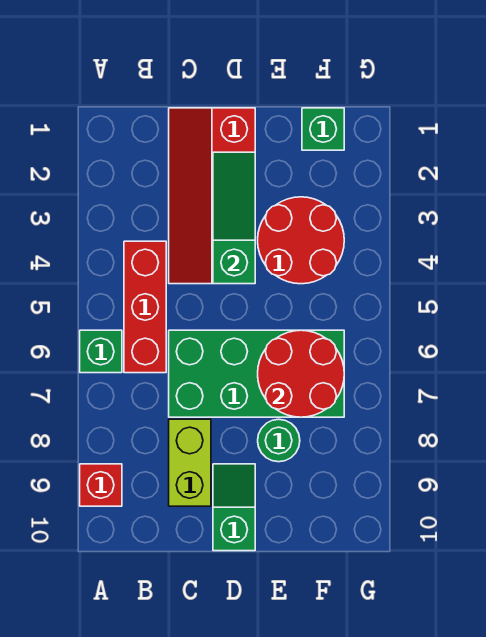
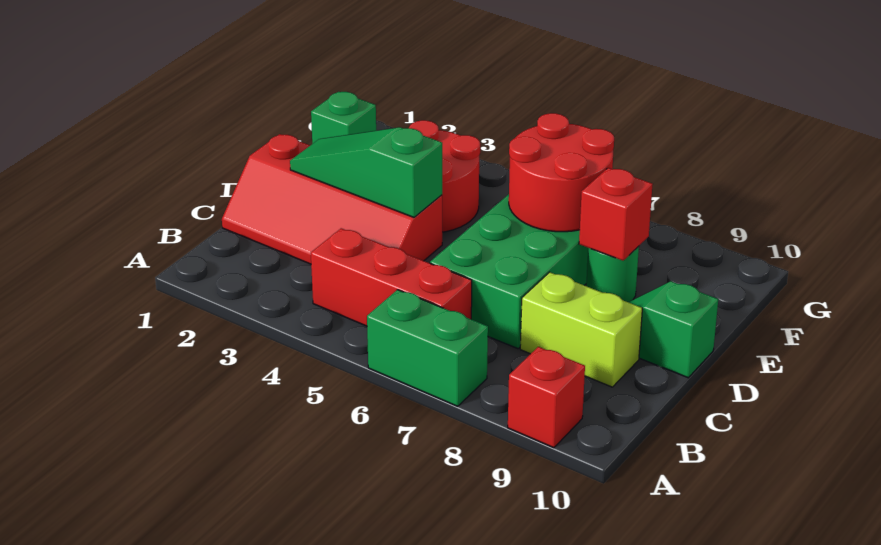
green 1x1 brick [80,330,122,373] -> green 1x2 brick [367,290,488,406]
none -> red 1x1 brick [579,168,653,261]

